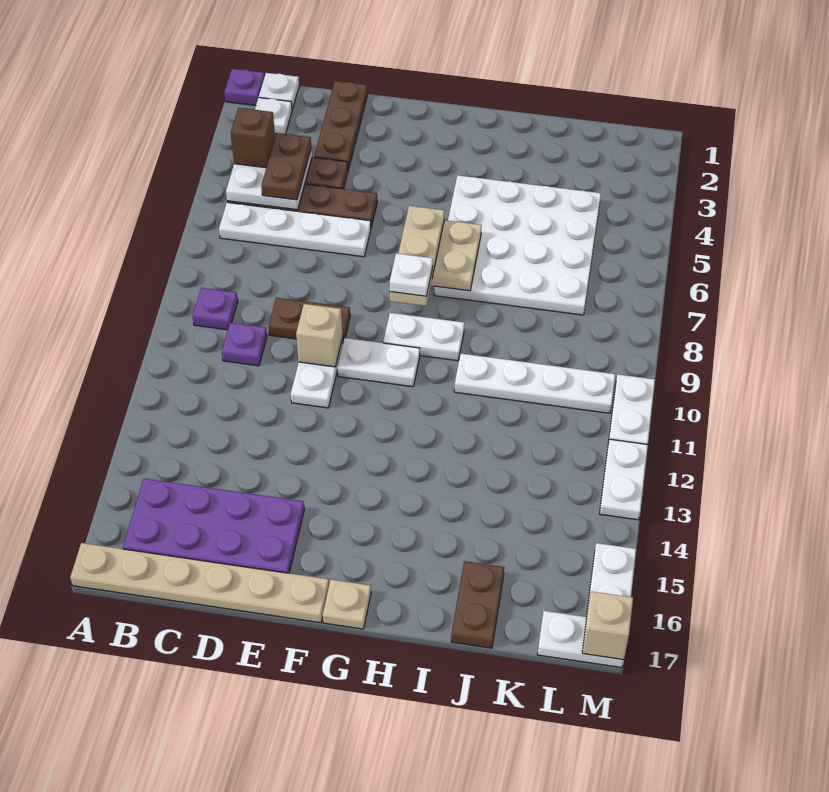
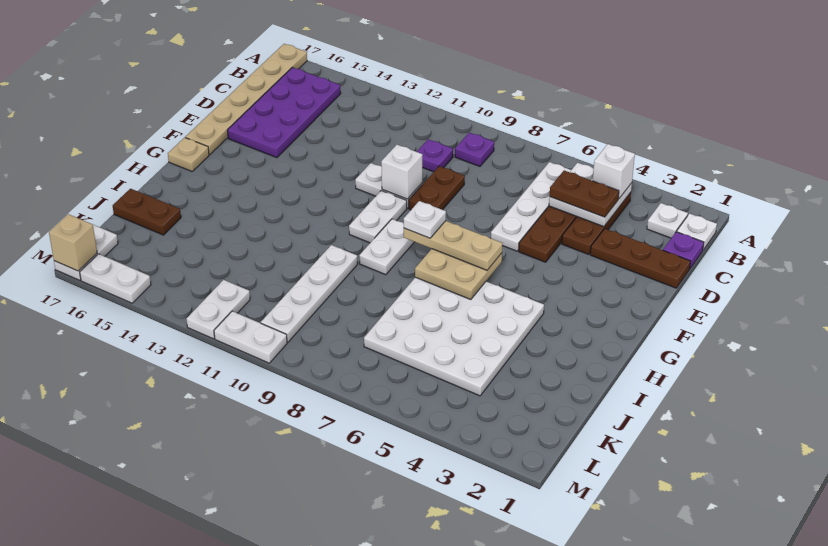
purple 1x1 plate [224,69,265,105] -> purple 1x1 plate moved to [663,232,704,268]
brown 1x1 brick [231,108,275,168] -> white 1x1 brick [593,144,635,199]
tan 1x1 brick [296,304,343,367] -> white 1x1 brick [381,145,423,199]
white 1x2 plate [599,439,648,520] -> white 1x2 plate turned to [187,280,250,339]

